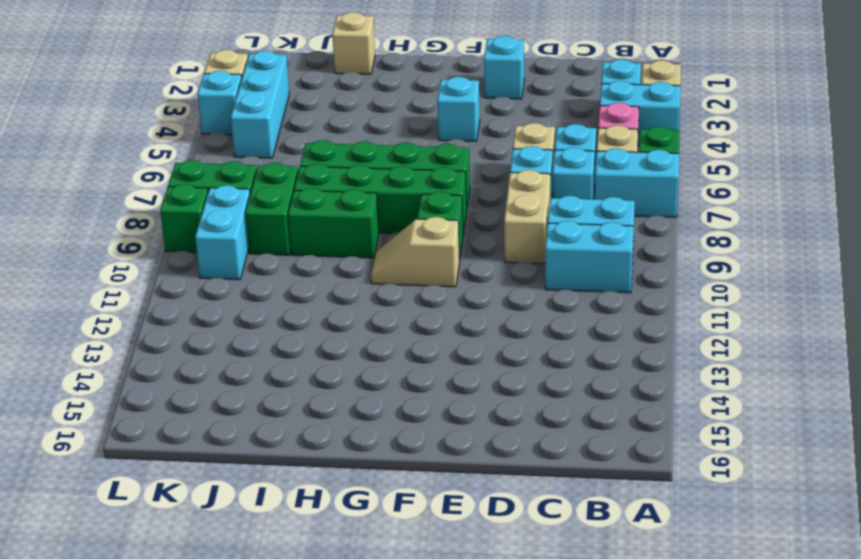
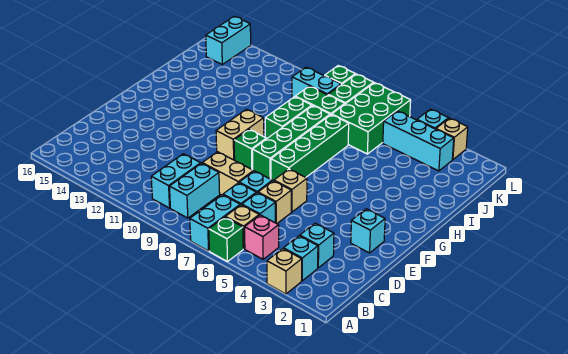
cyan 1x2 brick [600,81,680,146] -> cyan 1x2 brick moved to [206,16,251,64]
cyan 1x1 brick [437,77,480,141] -> cyan 1x1 brick moved to [300,223,334,268]
tan 1x2 slope [371,217,460,287] -> tan 1x2 brick [216,109,264,160]
tan 1x1 brick [332,12,375,74] -> tan 1x1 brick moved to [274,169,307,212]
none -> green 2x3 brick [332,83,411,154]

